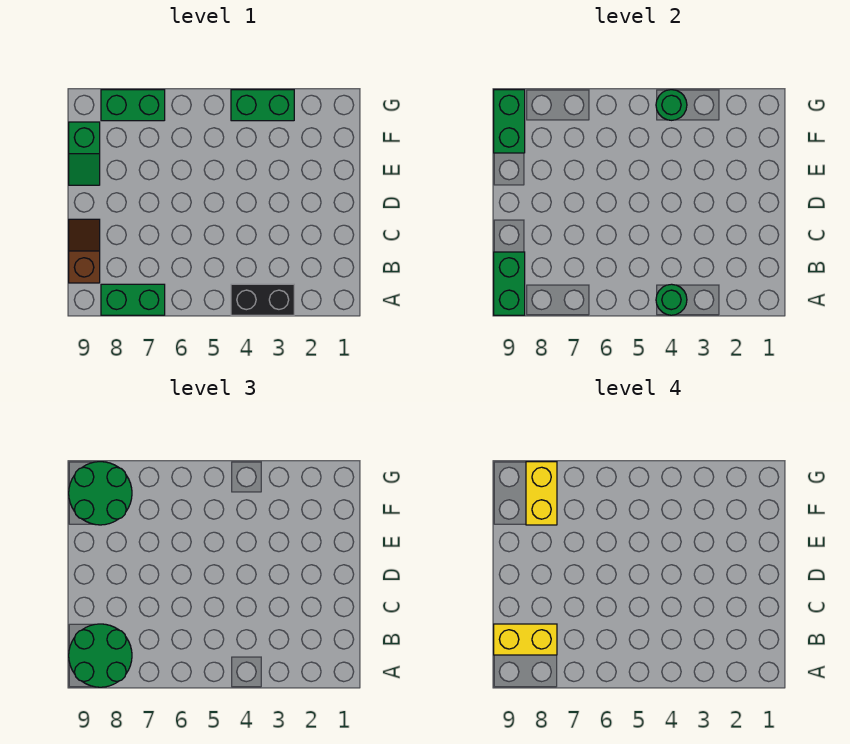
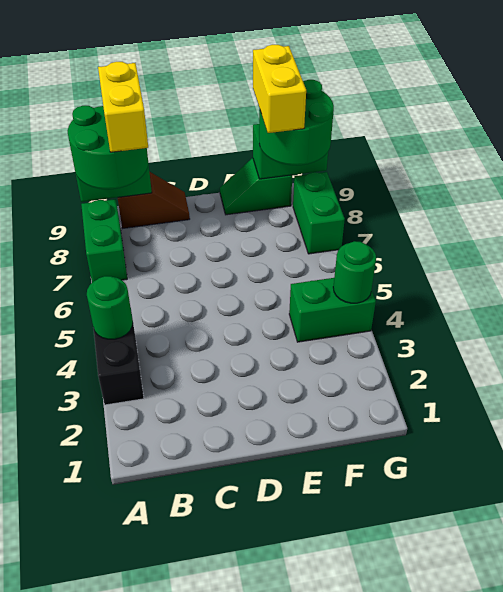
yellow 1x2 brick [526,462,557,525] -> yellow 1x2 brick turned to [253,45,306,133]
green 1x2 brick [231,90,294,121] -> green 1x2 brick turned to [289,278,376,342]

